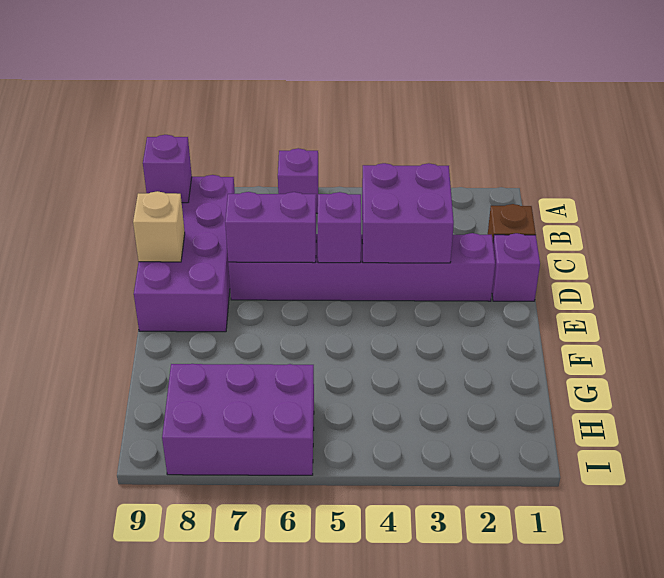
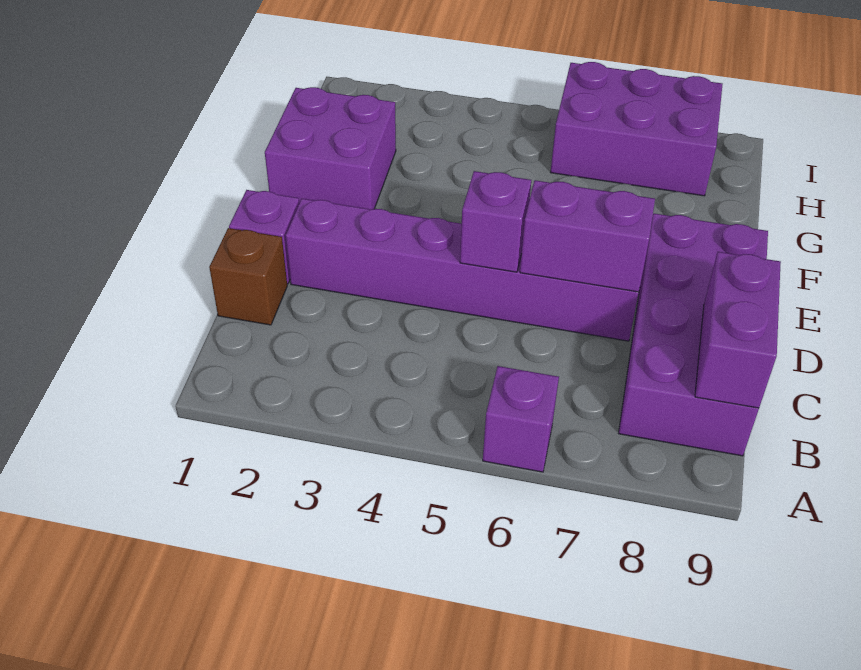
purple 1x1 brick [143,135,192,203] -> purple 1x2 brick [695,252,781,408]
purple 2x2 brick [362,163,454,263] -> purple 2x2 brick moved to [265,87,396,209]
tan 1x1 brick [133,191,185,262] -> none

